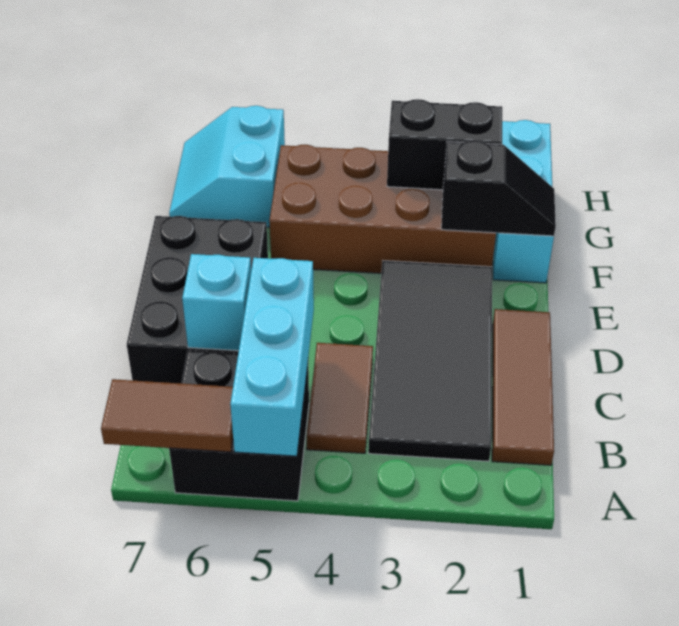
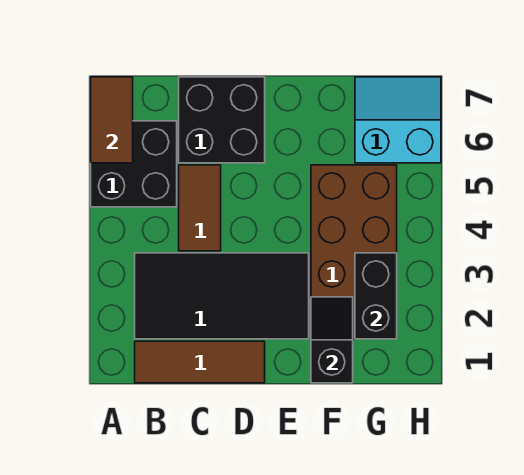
cyan 1x3 brick [230,258,314,456] -> none
brown 1x2 tile [307,343,373,453] -> brown 1x2 tile turned to [179,165,221,251]
black 2x3 brick [127,216,268,384] -> black 2x2 brick [179,77,265,163]
cyan 1x1 brick [182,254,251,351] -> none
cyan 1x3 brick [493,120,554,283] -> none
black 1x2 slope [441,141,556,236] -> black 1x2 slope turned to [311,297,353,383]

